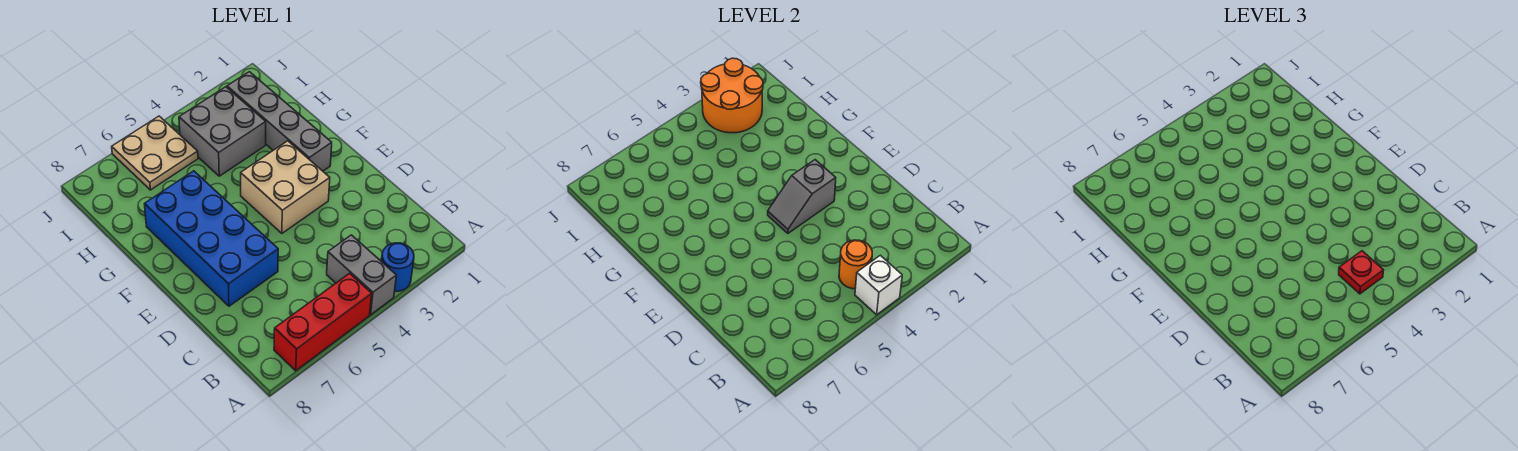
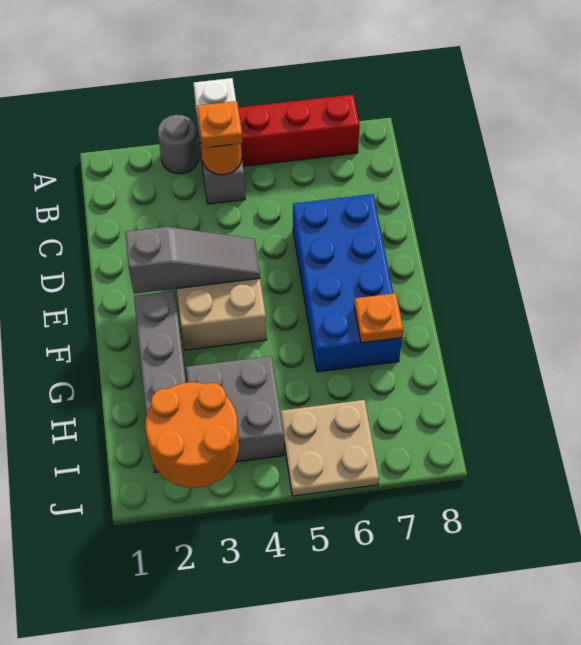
blue 1x1 round brick [381,243,414,292] -> grey 1x1 round brick [158,115,199,174]
red 1x1 plate [1339,251,1384,294] -> orange 1x1 plate [197,101,243,148]
grey 1x2 slope [768,160,836,233] -> grey 1x3 slope [125,227,260,294]
none -> orange 1x1 plate [354,293,403,343]

